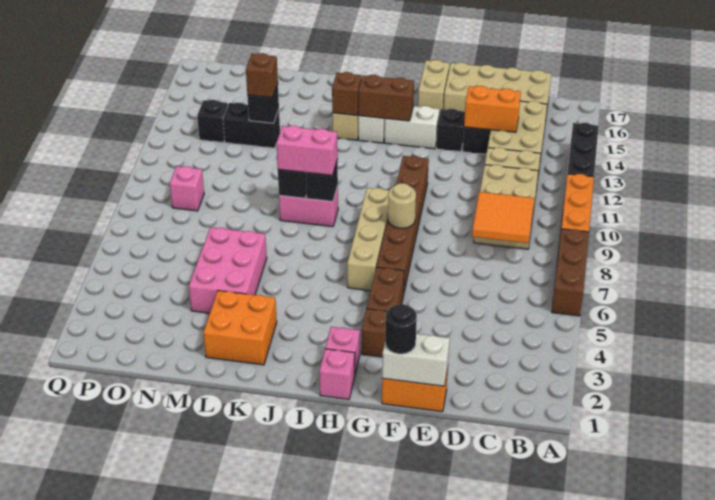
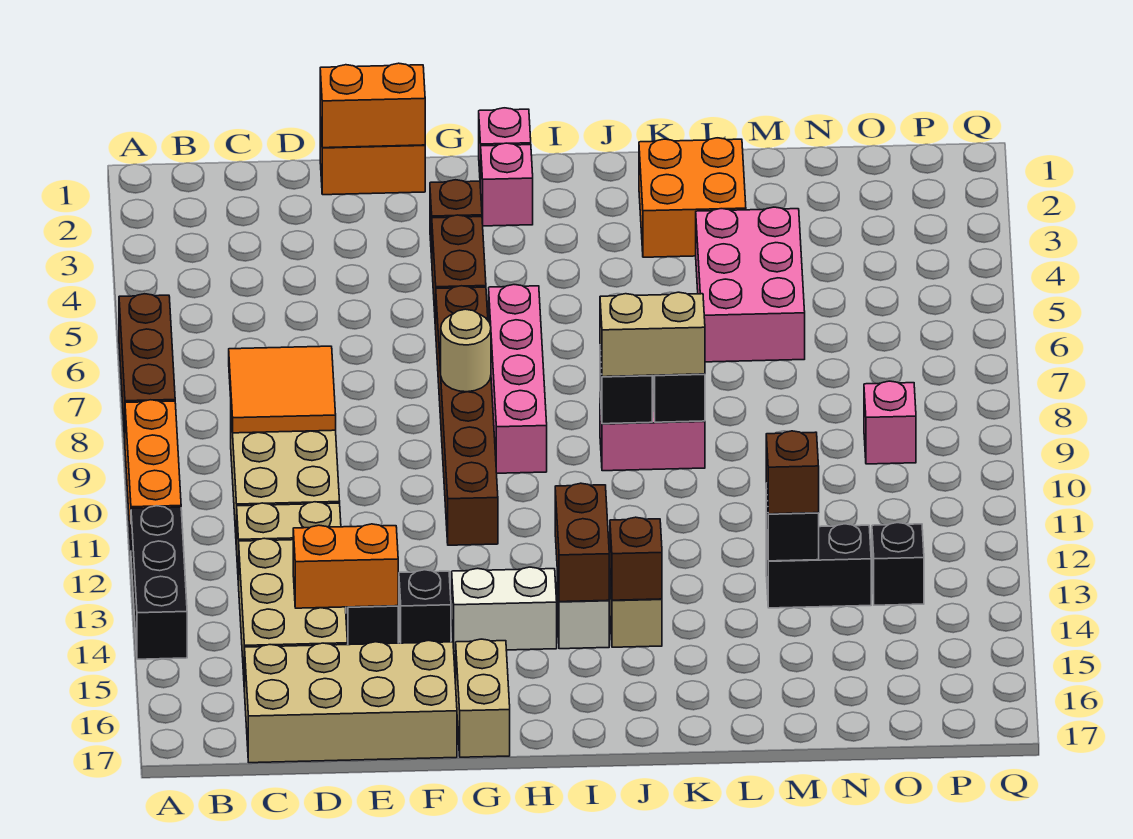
white 1x2 brick [382,334,450,386] -> orange 1x2 brick [320,63,425,148]
black 1x1 round brick [385,304,417,354] -> none
tan 1x4 brick [347,188,389,291] -> pink 1x4 brick [489,285,547,473]
brown 1x2 brick [358,75,414,121] -> brown 1x2 brick turned to [555,483,609,602]
pink 1x2 brick [277,126,338,175] -> tan 1x2 brick [600,292,705,377]

